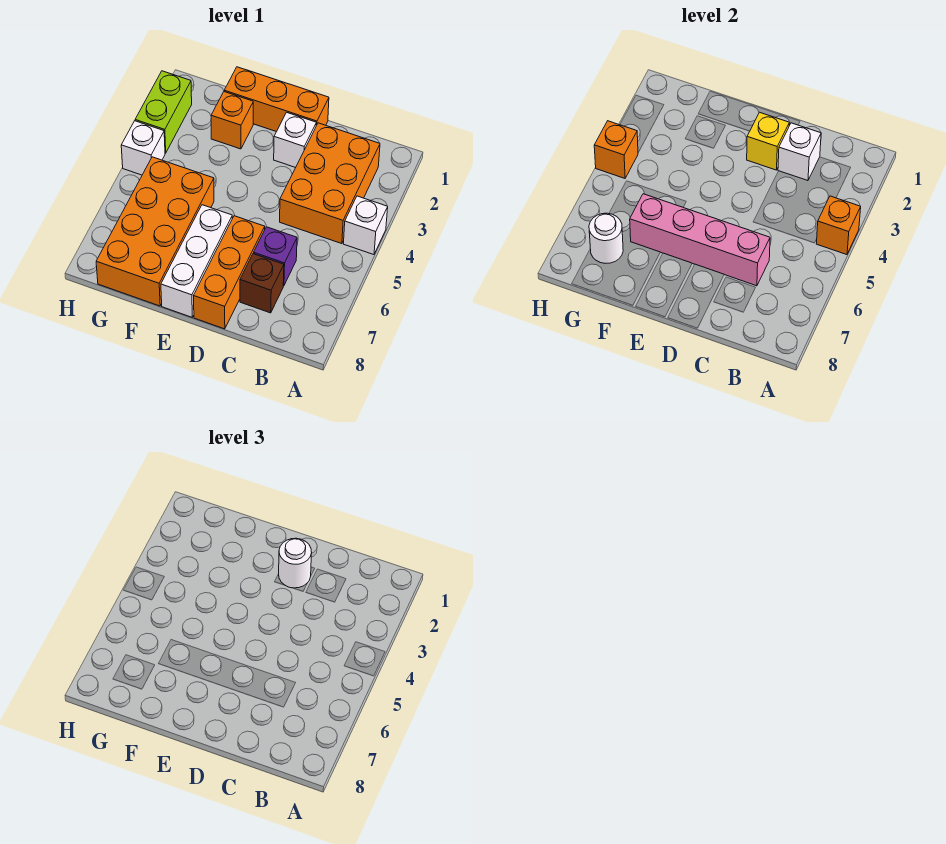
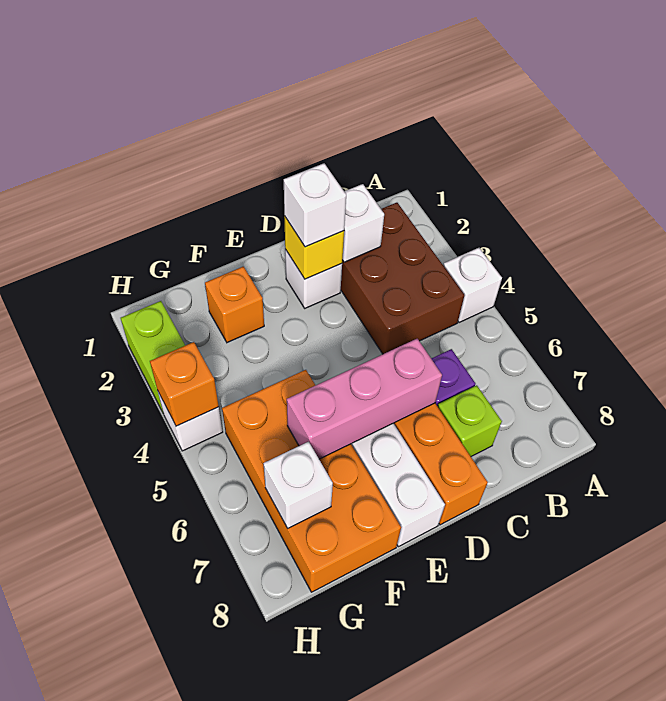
orange 1x1 brick [816,196,861,255] -> none
orange 2x3 brick [280,123,380,244] -> brown 2x3 brick [341,203,465,354]
pink 1x4 brick [630,194,770,286] -> pink 1x3 brick [287,339,442,459]
brown 1x1 brick [240,254,284,313] -> lime 1x1 brick [438,385,502,456]
orange 1x3 brick [224,67,329,132] -> none
white 1x1 round brick [279,538,312,588] -> white 1x1 brick [284,163,346,247]
white 1x1 round brick [589,213,623,264] -> white 1x1 brick [264,442,333,528]

